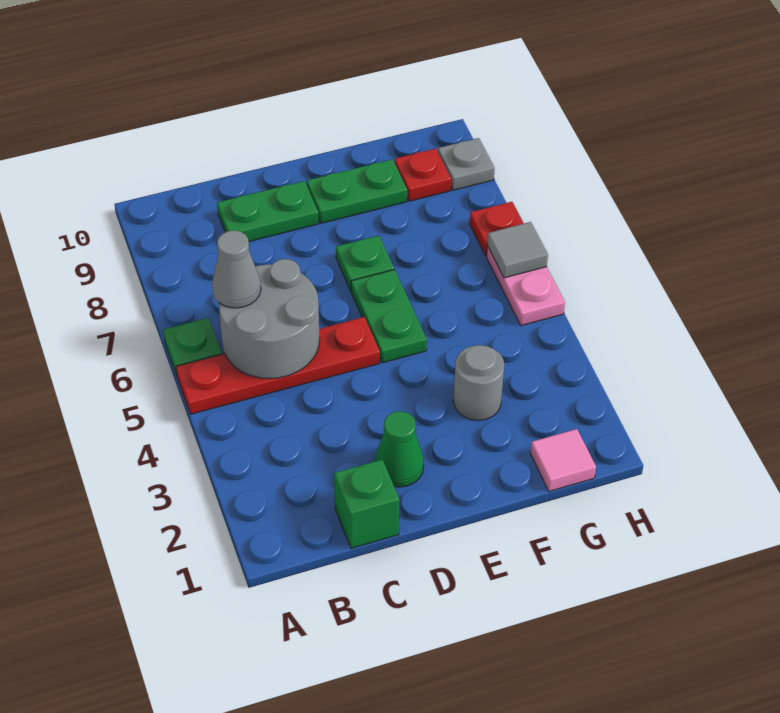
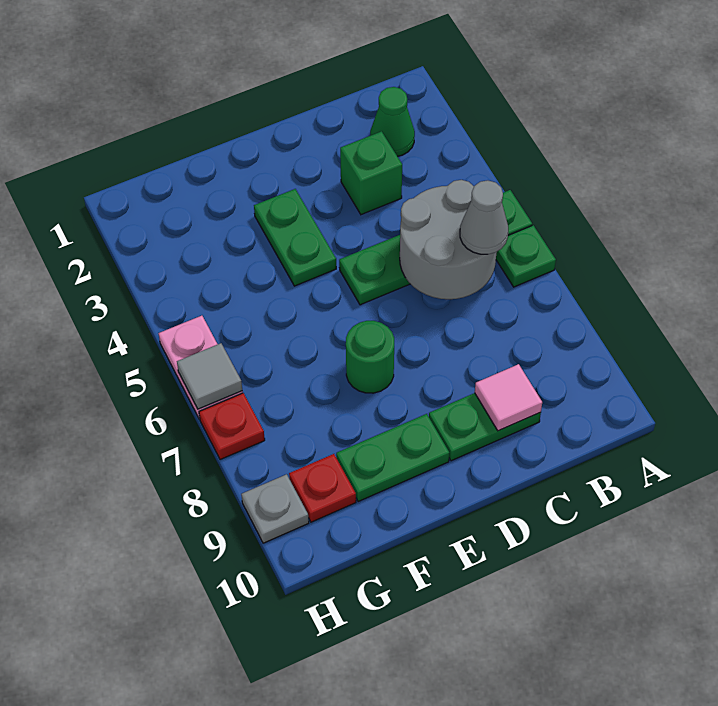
red 1x4 plate [176,317,380,414] -> green 1x4 plate [339,190,532,305]
green 1x1 brick [334,459,399,548] -> green 1x1 brick moved to [340,131,402,215]
green 1x1 cone [375,411,424,487] -> green 1x1 cone moved to [370,87,415,156]
green 1x2 plate [351,270,427,363] -> green 1x2 plate moved to [254,189,336,286]
green 1x1 plate [336,236,394,291] -> green 1x1 round brick [346,321,394,393]
grey 1x1 round brick [453,345,504,420] -> none
pink 1x1 tile [530,429,596,491] -> pink 1x1 tile moved to [475,364,542,431]

